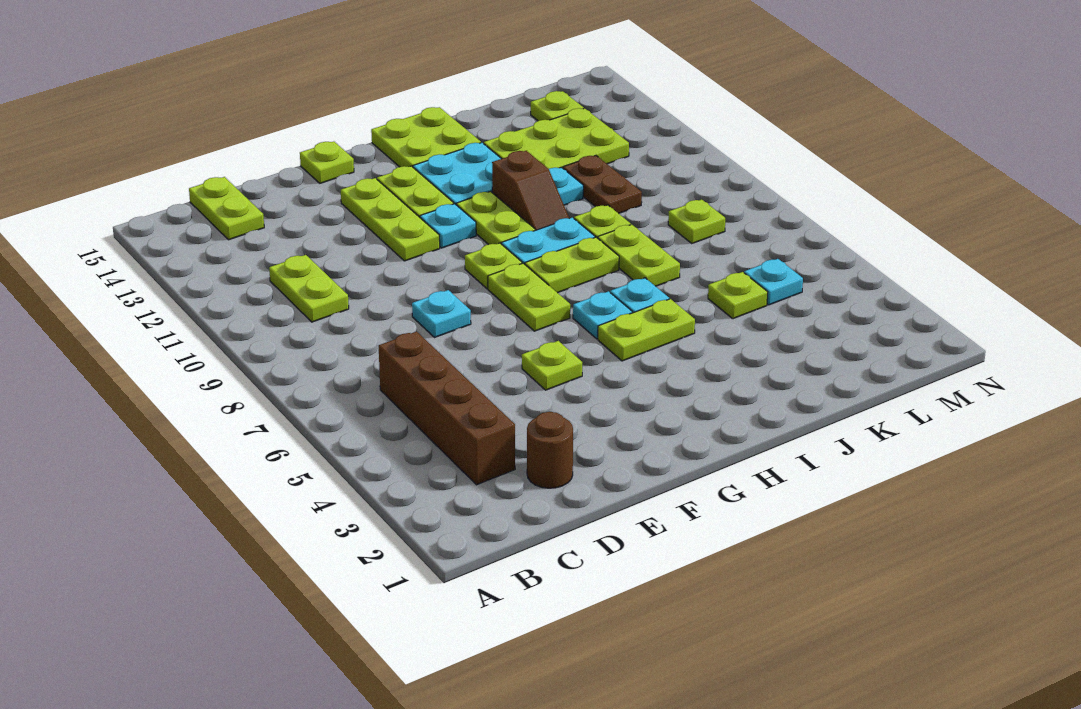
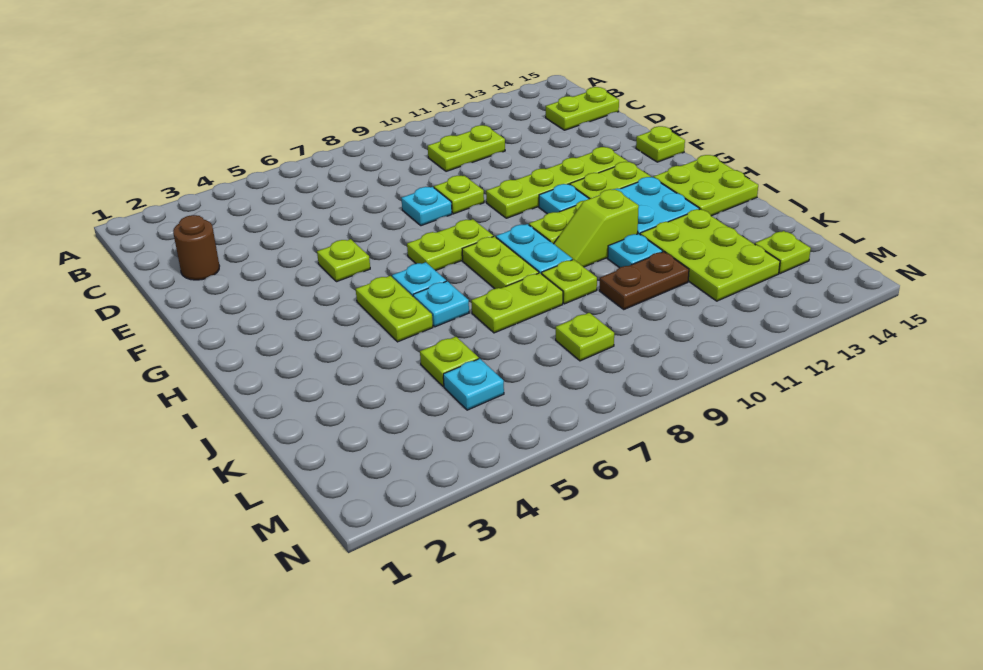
brown 1x4 brick [379,332,515,485] -> none
lime 1x3 plate [341,178,440,261] -> lime 1x4 plate [486,147,628,218]
lime 1x1 plate [465,243,522,289] -> lime 1x1 plate moved to [434,176,484,214]
brown 1x2 slope [492,151,569,230] -> lime 1x2 slope [554,189,639,267]

